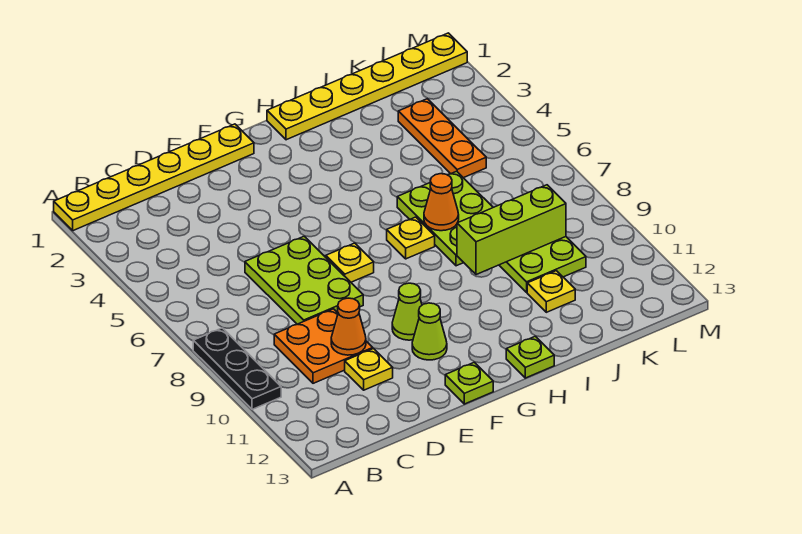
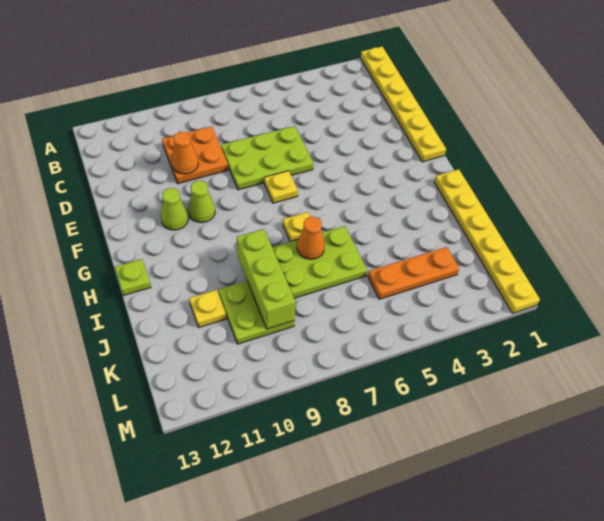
black 1x3 plate [193,328,281,409] -> none
yellow 1x1 plate [345,349,393,390] -> none
lime 1x1 plate [445,362,493,404] -> none

